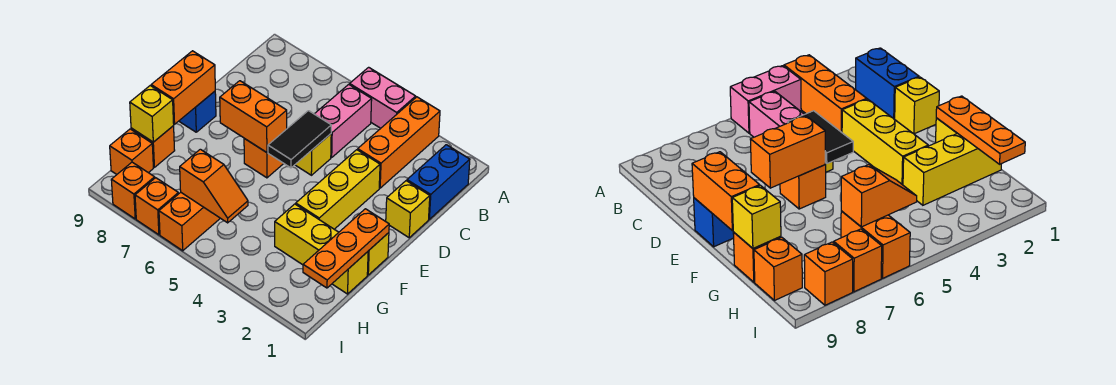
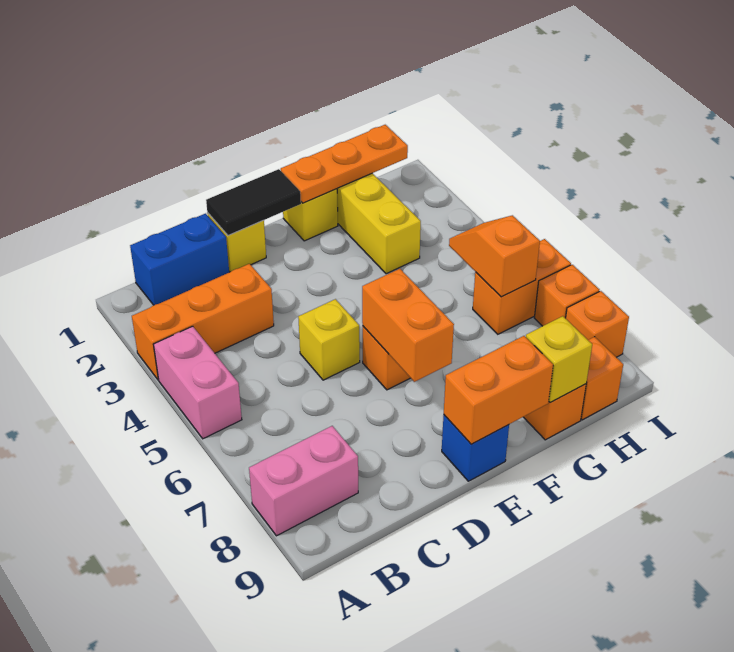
pink 1x2 brick [315,84,372,157] -> pink 1x2 brick moved to [249,426,358,536]
yellow 1x3 brick [296,150,380,229] -> none
black 1x2 tile [268,111,331,168] -> black 1x2 tile moved to [206,169,301,236]

